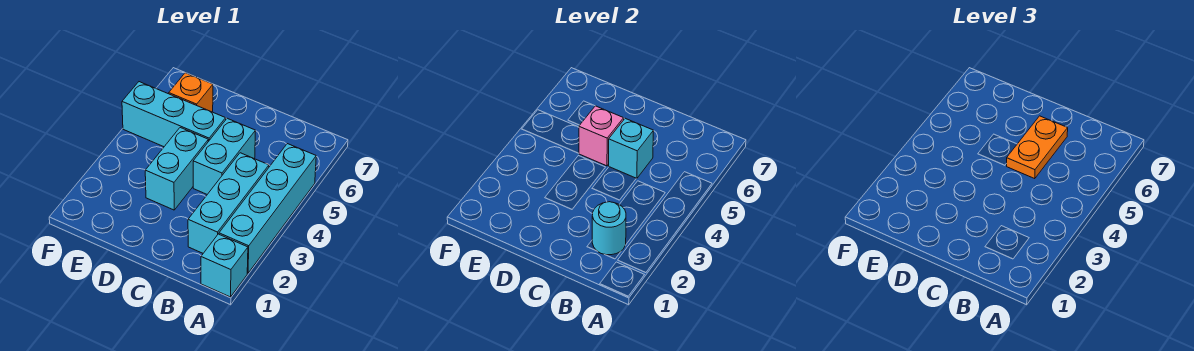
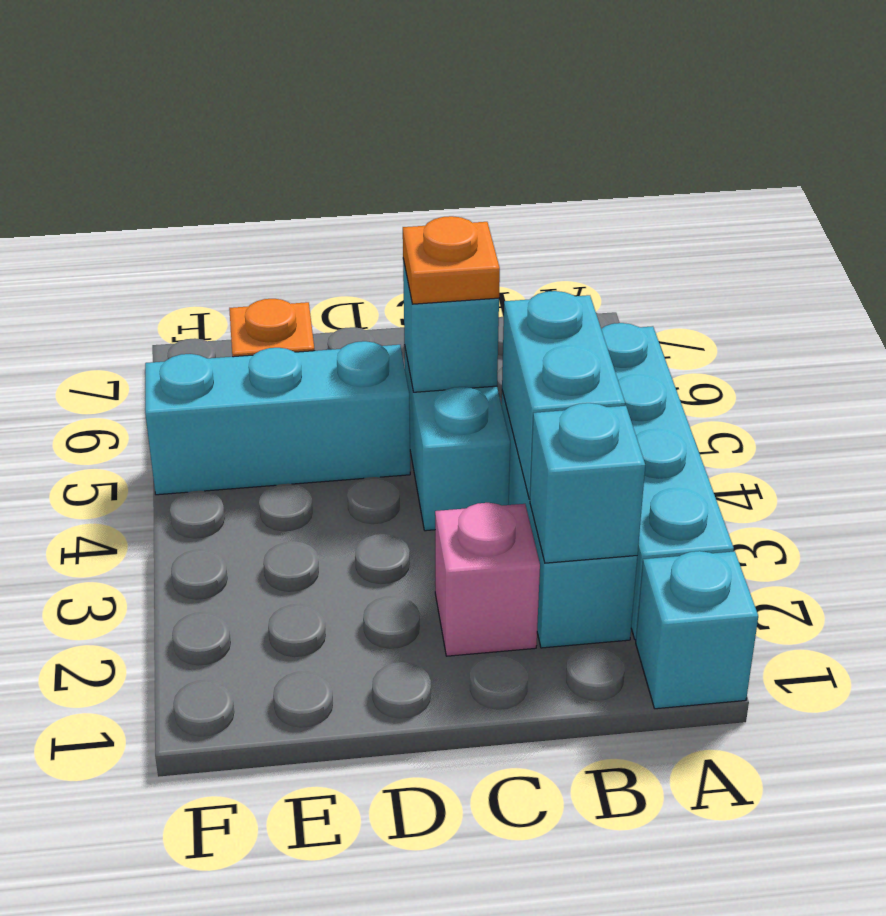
cyan 1x1 round brick [592,202,626,255] -> cyan 1x1 brick [530,403,645,563]
orange 1x2 plate [1006,116,1068,179] -> orange 1x1 plate [403,216,500,304]
cyan 1x2 brick [145,128,208,210] -> cyan 1x2 brick moved to [502,291,625,499]
pink 1x1 brick [579,106,624,166] -> pink 1x1 brick moved to [435,503,540,656]

